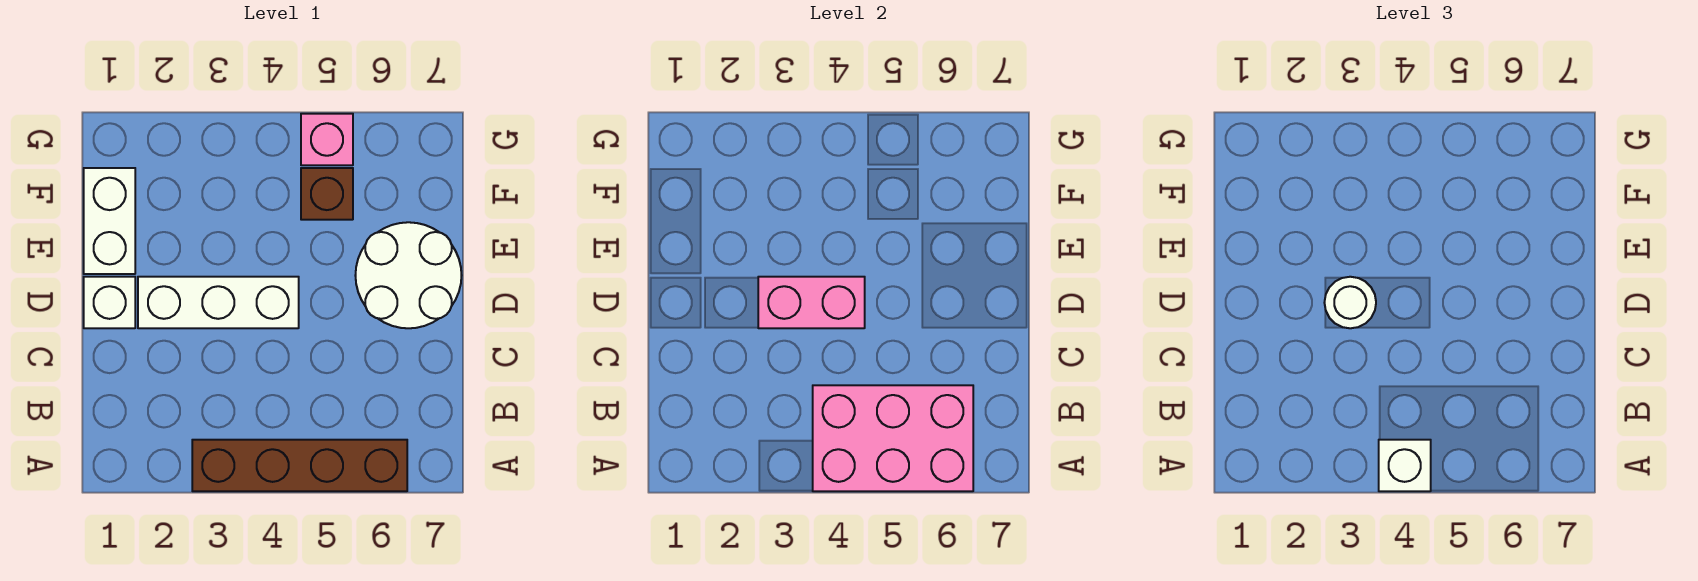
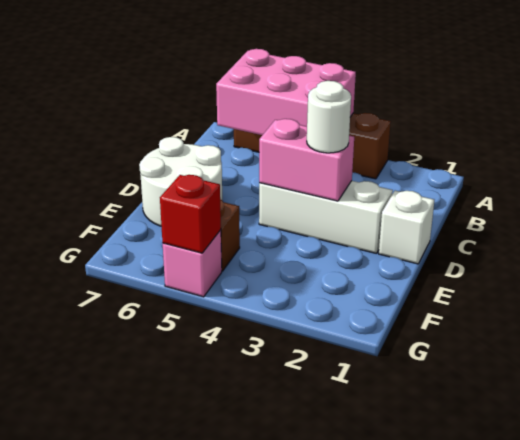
white 1x1 brick [1379,440,1431,491] -> none
white 1x2 brick [84,168,135,274] -> none
none -> red 1x1 brick [160,175,221,253]

